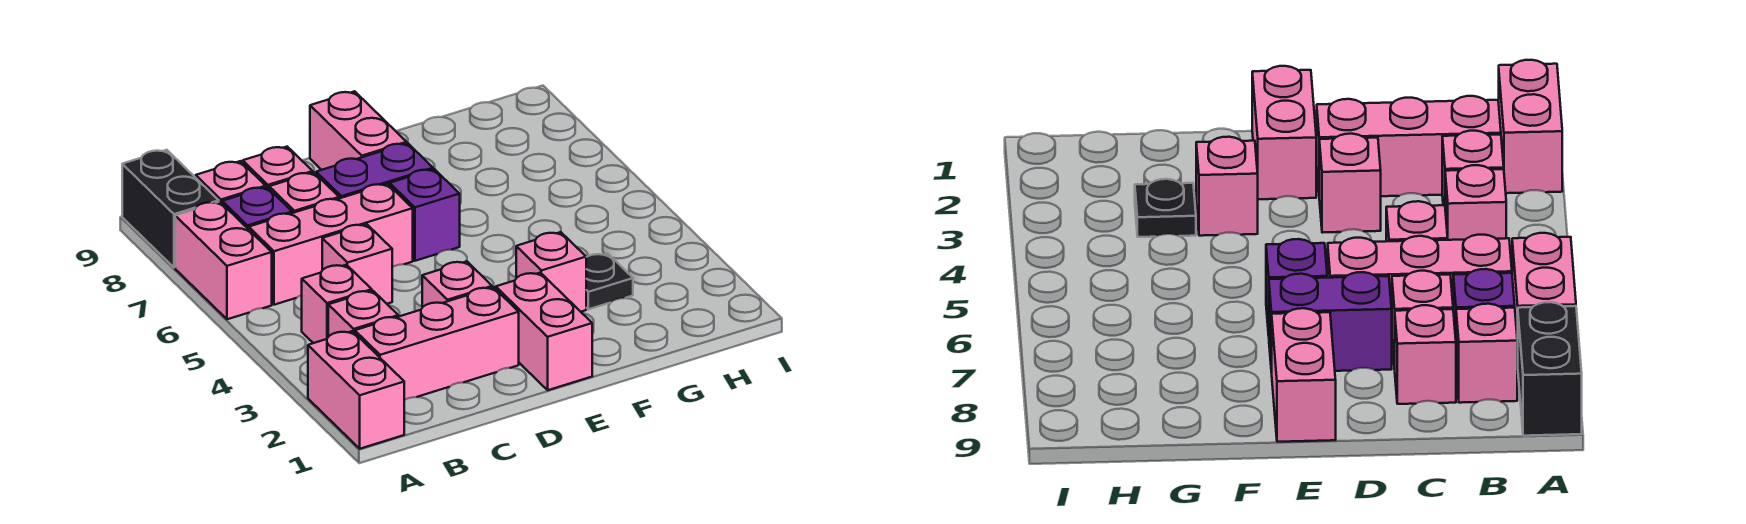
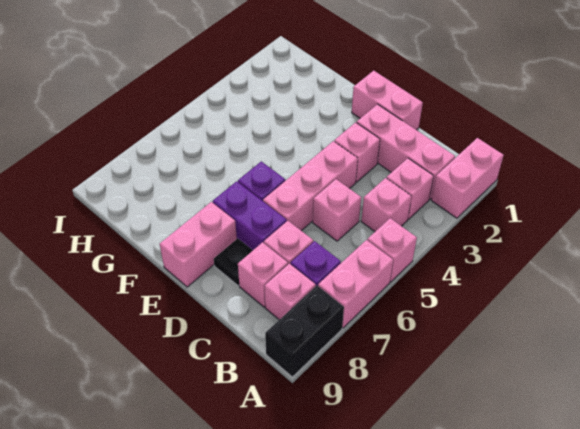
pink 1x3 brick [249,184,413,305] -> pink 1x3 brick turned to [263,141,358,231]
pink 1x2 brick [496,273,592,390] -> pink 1x2 brick turned to [352,71,423,130]
pink 1x1 brick [516,232,586,312] -> pink 1x1 brick moved to [368,218,417,282]
black 1x1 plate [586,254,633,309] -> black 1x1 plate moved to [214,238,253,286]

